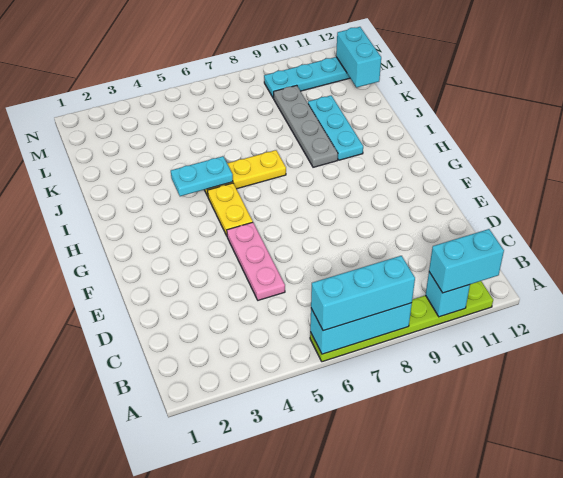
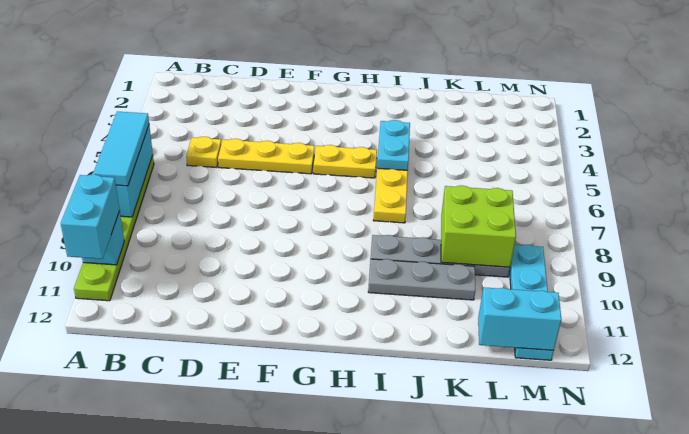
cyan 1x3 brick [311,256,415,331] -> cyan 1x3 tile [93,111,149,186]
none -> yellow 1x1 plate [186,137,221,168]
pink 1x3 plate [227,222,285,300] -> yellow 1x3 plate [218,139,314,174]
cyan 1x3 plate [308,96,363,160] -> grey 1x3 plate [368,259,476,300]
none -> lime 2x2 brick [441,186,516,267]

